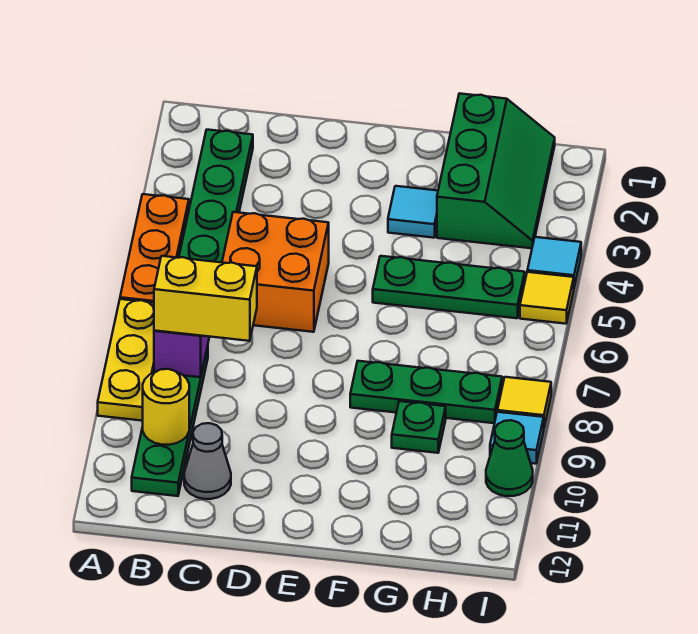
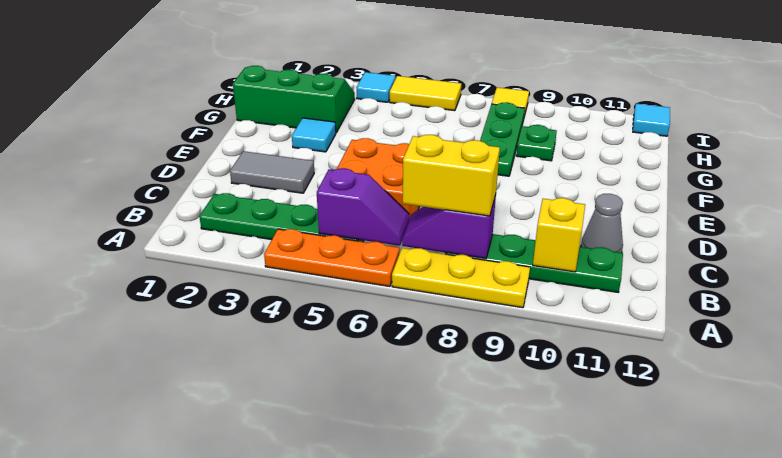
none -> purple 1x2 slope [317,168,409,246]
yellow 1x2 brick [154,256,257,341] -> yellow 1x2 brick turned to [403,135,500,216]
yellow 1x1 round brick [143,369,189,445] -> yellow 1x1 brick [533,198,585,272]
none -> grey 1x2 tile [230,151,314,193]
green 1x3 plate [373,256,525,318] -> none
yellow 1x1 tile [520,272,574,324] -> yellow 1x2 tile [390,76,461,111]
cyan 1x1 tile [490,412,544,464] -> cyan 1x1 tile moved to [633,104,670,136]
green 1x1 cone [486,420,533,496] -> none

